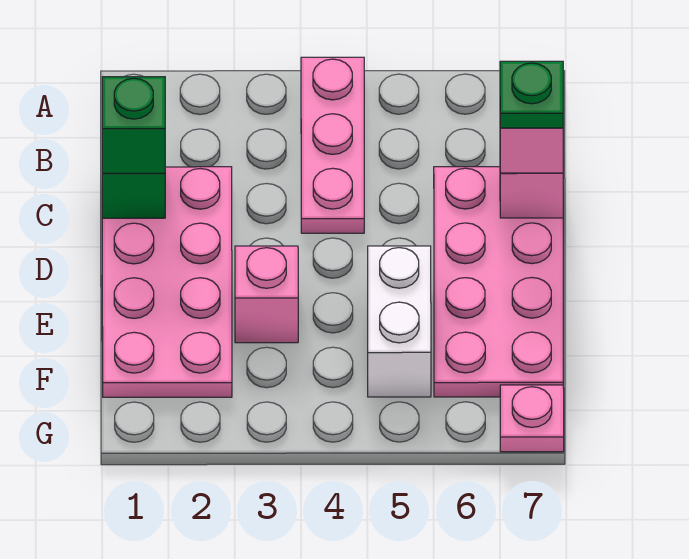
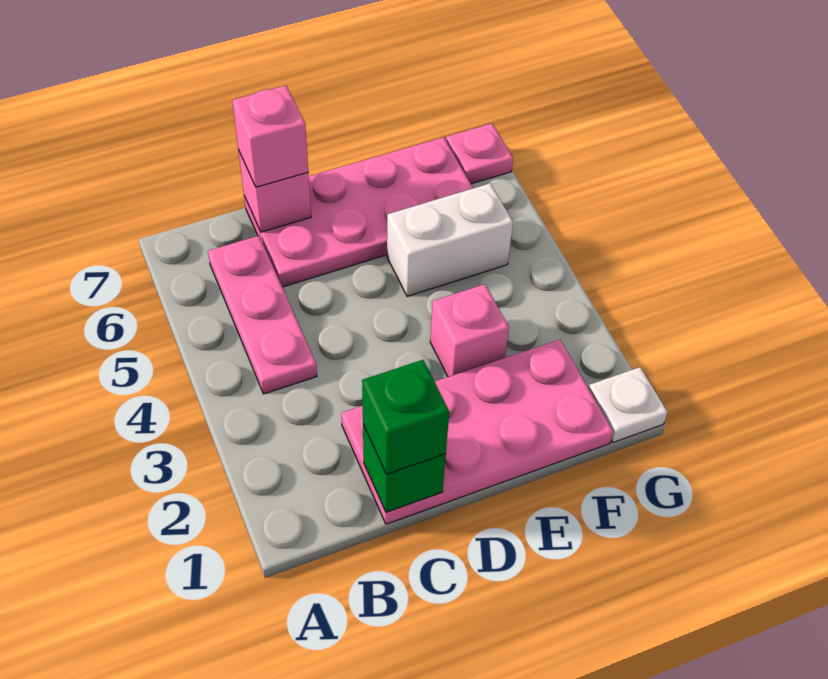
pink 1x3 plate [301,57,364,233] -> pink 1x3 plate turned to [208,236,317,394]
green 1x1 plate [500,61,563,128] -> none
none -> white 1x1 plate [589,367,668,442]

